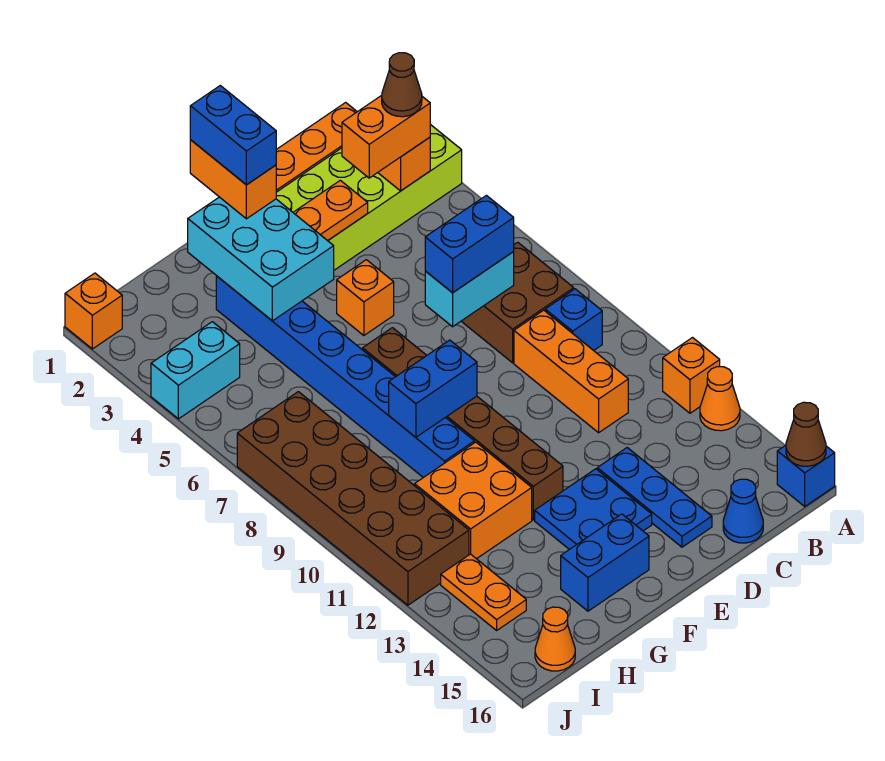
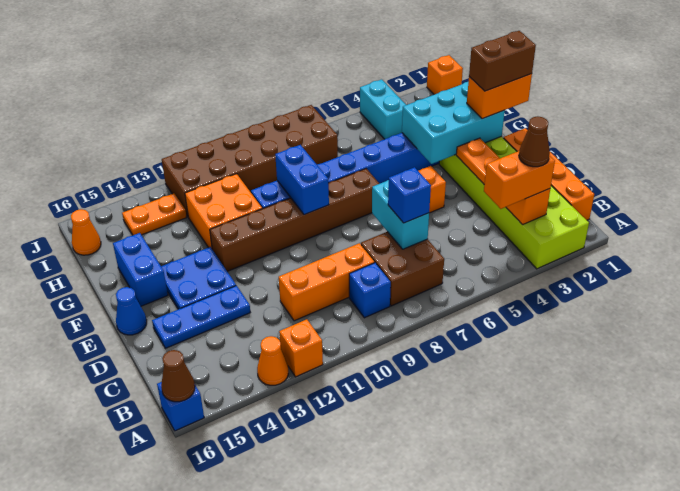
orange 1x2 brick [342,95,430,178] -> orange 1x2 brick turned to [484,151,555,209]
blue 1x2 brick [425,195,514,293] -> blue 1x1 brick [388,167,431,223]
blue 1x1 cone [723,479,763,543] -> blue 1x1 cone moved to [116,287,147,335]
blue 1x2 brick [190,86,276,185] -> brown 1x2 brick [469,31,536,91]

